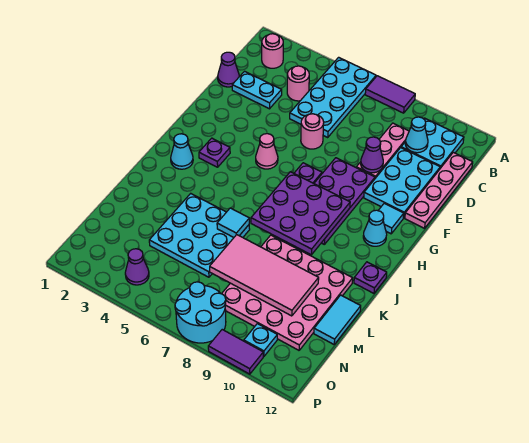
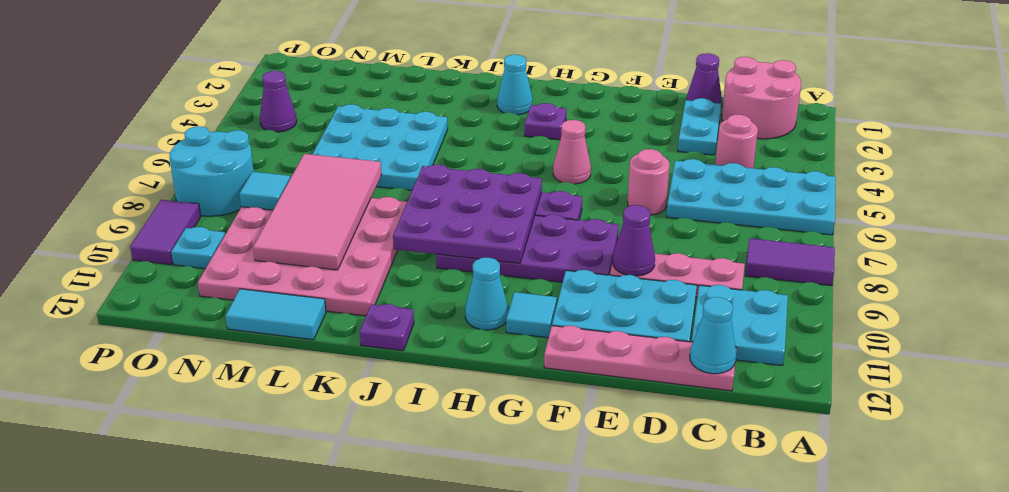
purple 1x2 tile [365,76,415,113] -> purple 1x2 tile turned to [745,238,835,286]
pink 1x1 round brick [262,34,283,68] -> pink 2x2 round brick [722,57,801,139]
cyan 1x1 cone [405,117,428,153] -> cyan 1x1 cone moved to [690,297,736,374]
cyan 1x1 tile [217,208,249,237] -> cyan 1x1 tile moved to [240,172,290,210]

